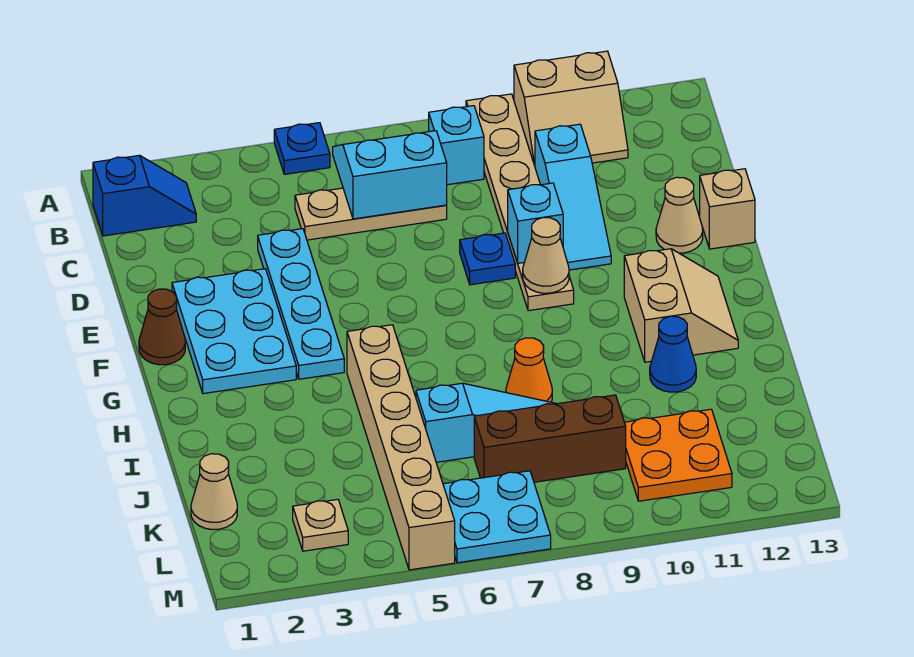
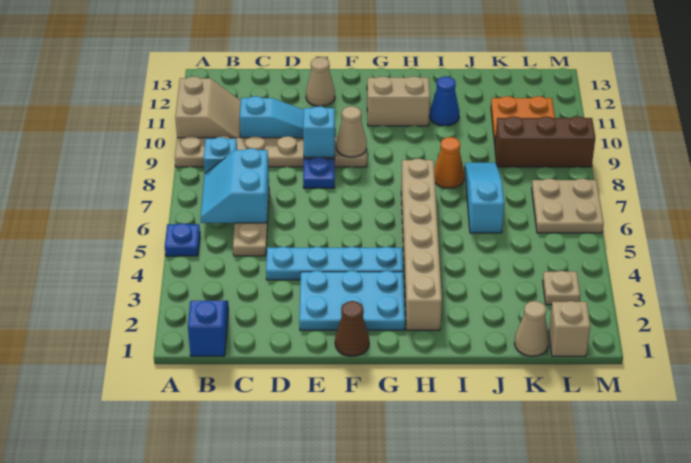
tan 1x1 brick [700,169,755,249] -> tan 1x1 brick moved to [549,301,590,356]
tan 1x6 brick [347,325,455,570] -> tan 1x6 brick turned to [401,159,442,330]
brown 1x3 brick [474,395,626,482] -> brown 1x3 brick turned to [495,116,595,167]
cyan 2x2 plate [443,471,551,563] -> tan 2x2 plate [532,179,604,233]

